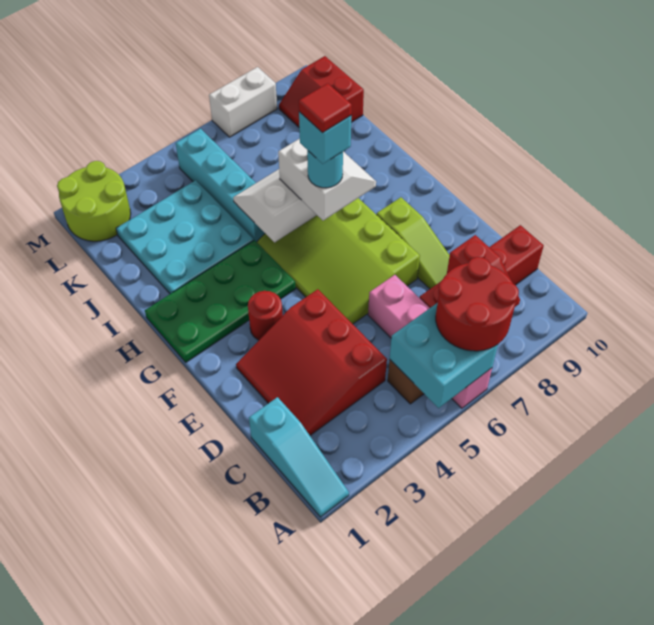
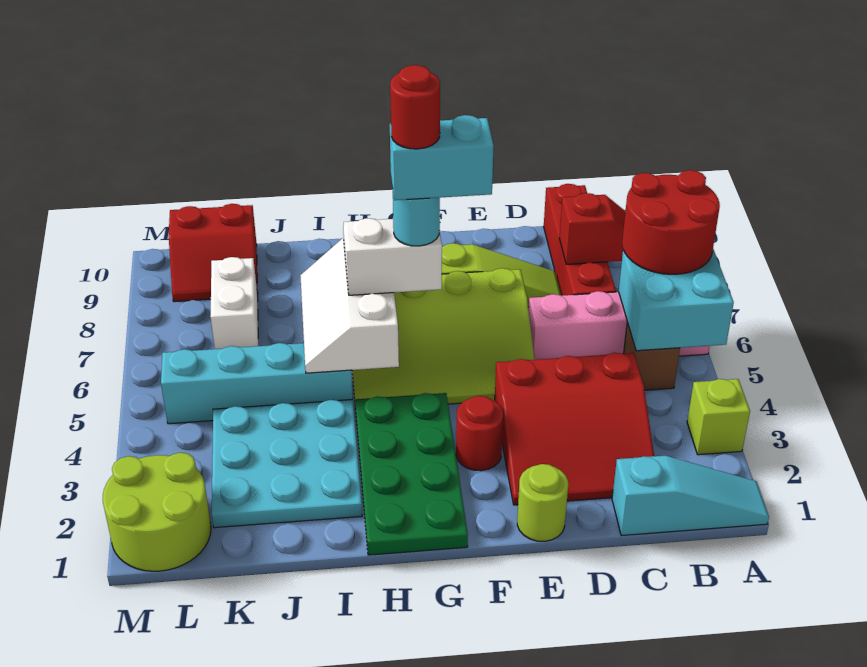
none -> lime 1x1 brick [687,379,750,455]
none -> lime 1x1 round brick [517,464,568,541]
cyan 1x1 brick [299,112,351,164] -> cyan 1x2 brick [390,115,494,200]
red 1x1 tile [299,83,352,133] -> red 1x1 round brick [390,65,440,149]
white 1x2 brick [209,67,277,137] -> white 1x2 brick moved to [210,257,258,349]

